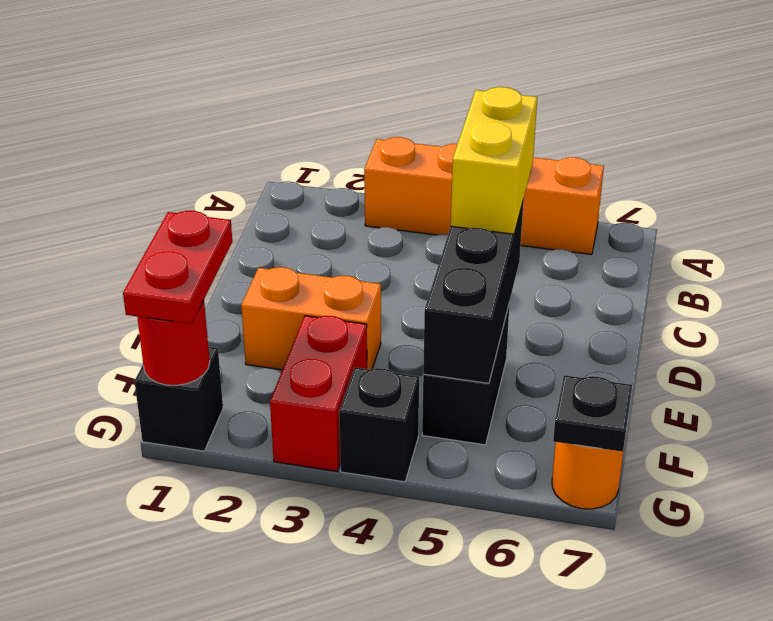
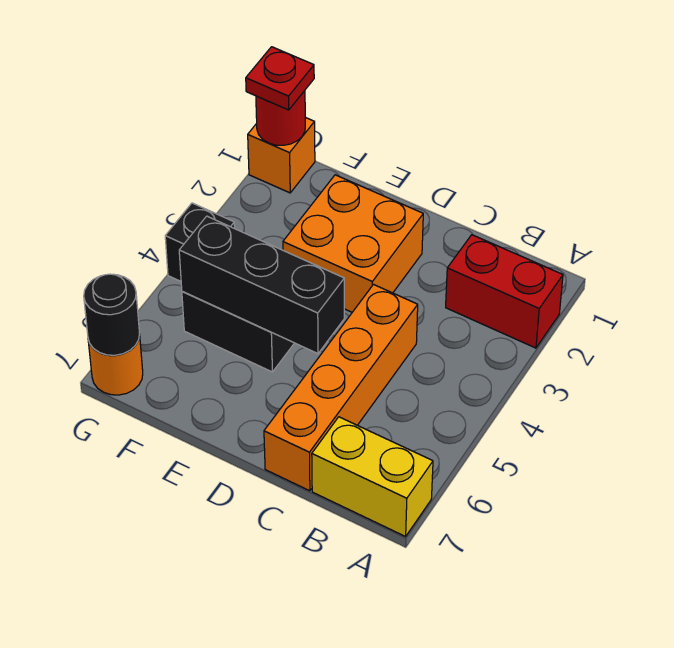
orange 1x4 brick [364,137,604,255] -> orange 1x4 brick moved to [264,285,418,491]
yellow 1x2 brick [451,87,537,234] -> yellow 1x2 brick moved to [312,417,433,536]
orange 1x2 brick [241,267,381,370] -> orange 2x2 brick [283,175,423,312]
red 1x2 plate [123,211,232,324] -> red 1x1 plate [246,47,314,110]
red 1x2 brick [270,316,367,471] -> red 1x2 brick moved to [446,235,563,348]
black 1x1 brick [135,347,223,451] -> orange 1x1 brick [248,117,315,193]
black 1x1 plate [553,375,632,452] -> black 1x1 round brick [84,274,140,355]

